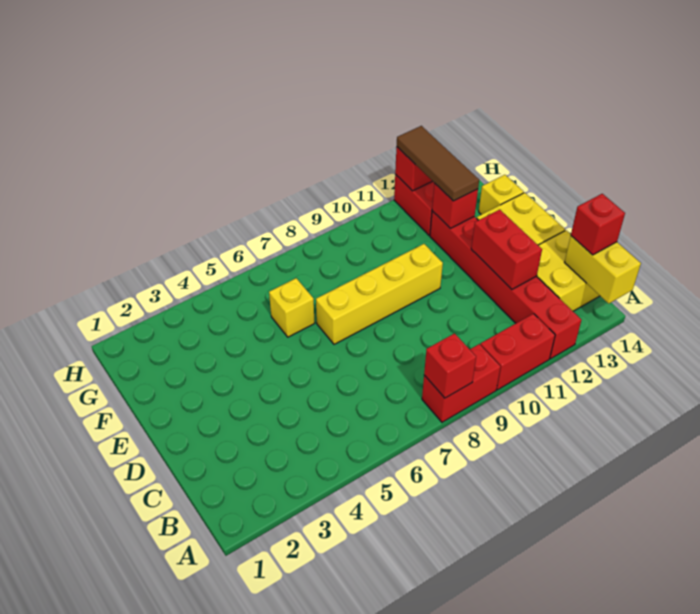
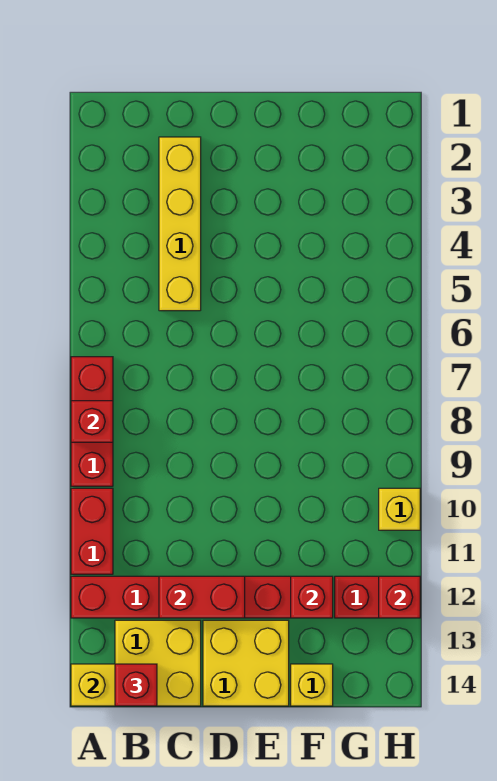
red 1x2 brick [422,344,500,422] -> red 1x3 brick [71,357,113,486]
yellow 1x4 brick [316,244,443,344] -> yellow 1x4 brick moved to [159,137,201,311]
yellow 1x1 brick [269,278,315,337] -> yellow 1x1 brick moved to [379,488,420,530]
brown 1x3 tile [397,126,479,201] -> none

